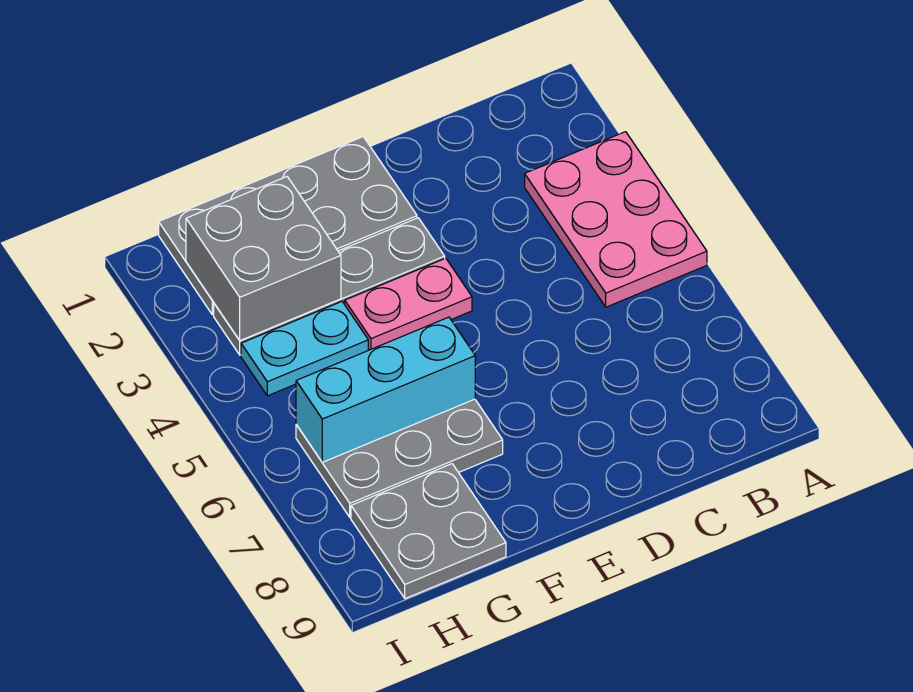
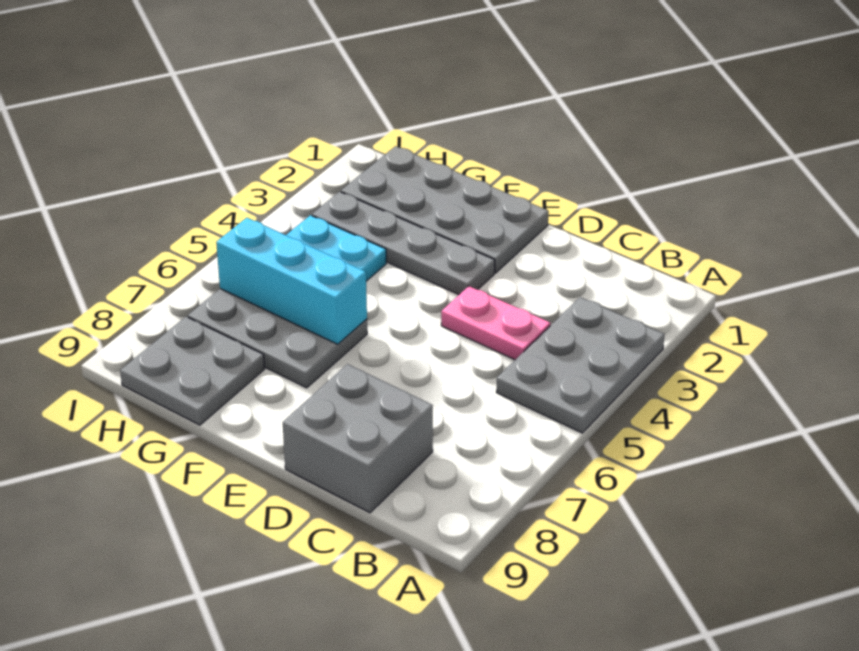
pink 2x3 plate [525,132,707,307] -> grey 2x3 plate [496,297,665,433]
pink 1x2 plate [345,258,472,350] -> pink 1x2 plate moved to [441,286,551,360]
grey 2x2 brick [186,177,341,341] -> grey 2x2 brick moved to [283,364,433,513]

